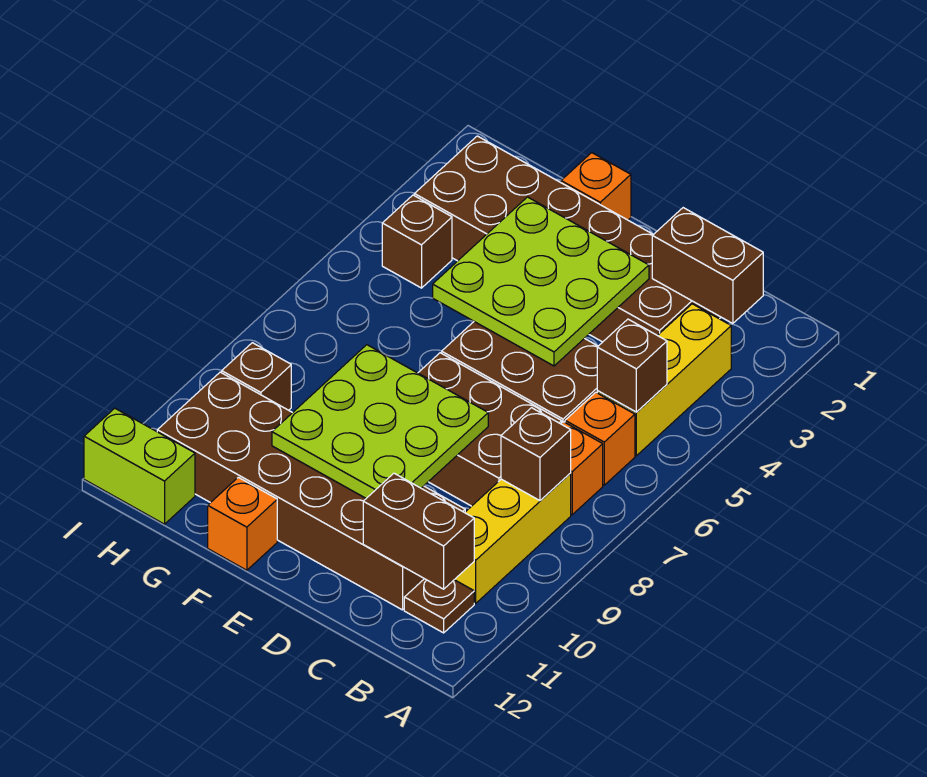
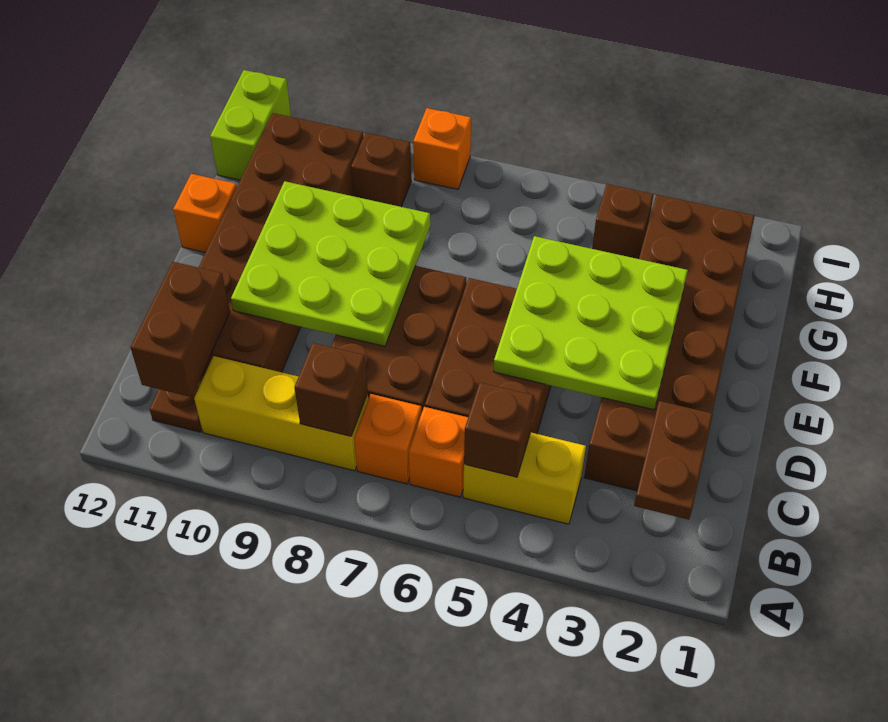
brown 1x2 brick [652,208,763,324] -> brown 1x2 plate [634,401,713,520]
yellow 1x3 brick [597,304,731,456] -> yellow 1x2 brick [463,432,586,524]
orange 1x1 brick [561,153,631,220] -> orange 1x1 brick moved to [413,108,471,189]

